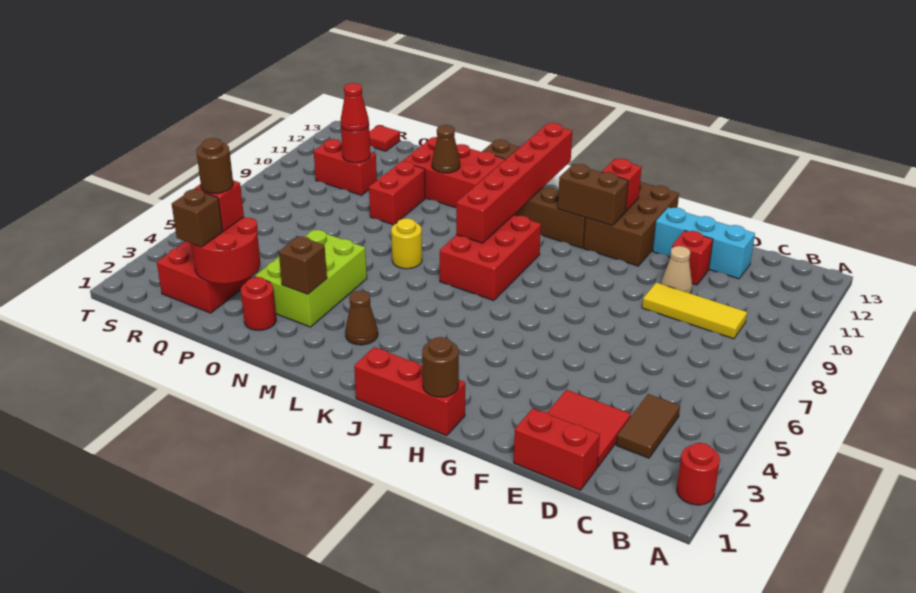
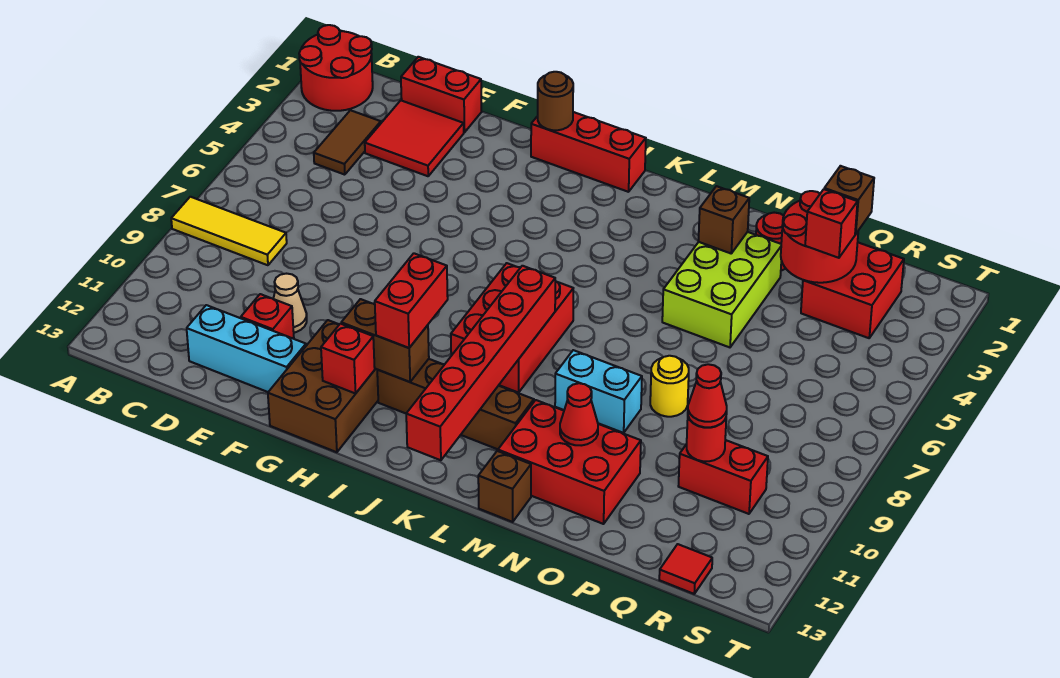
red 1x1 round brick [677,443,720,505] -> red 2x2 round brick [299,25,373,111]
yellow 1x3 tile [642,282,747,339] -> yellow 1x3 tile moved to [171,197,287,265]
brown 1x1 cone [345,291,378,345] -> none
yellow 1x1 round brick [391,218,422,269] -> yellow 1x1 round brick moved to [650,356,689,417]
none -> cyan 1x2 brick [555,350,642,433]
brown 1x1 cone [432,125,460,173] -> red 1x1 cone [560,383,598,446]
red 1x2 brick [369,161,425,225] -> red 1x2 brick moved to [375,253,448,348]
brown 1x1 round brick [196,138,233,193] -> none

